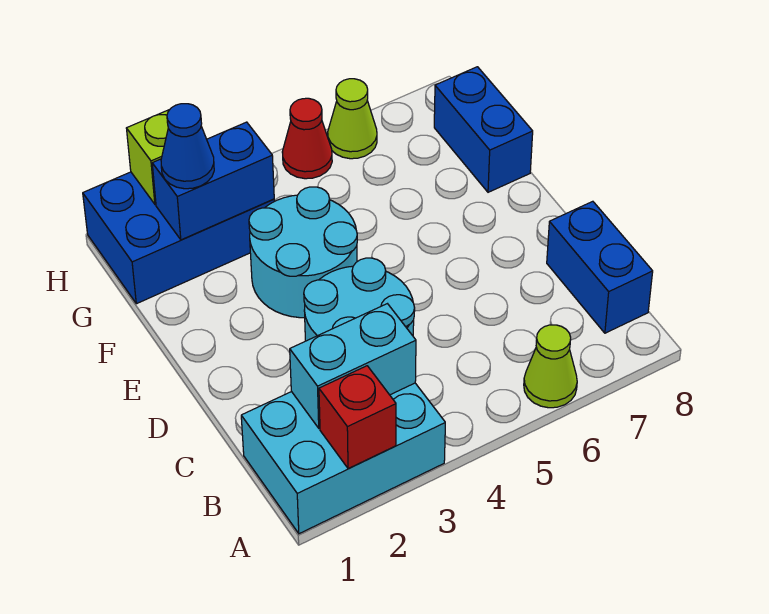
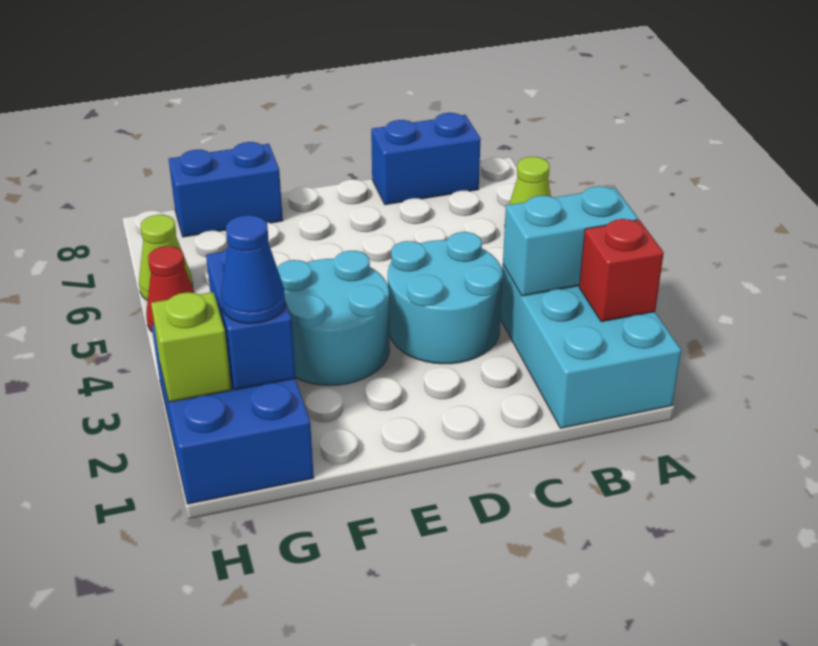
cyan 1x2 brick [290,304,416,428] -> cyan 1x2 brick turned to [503,186,638,296]

